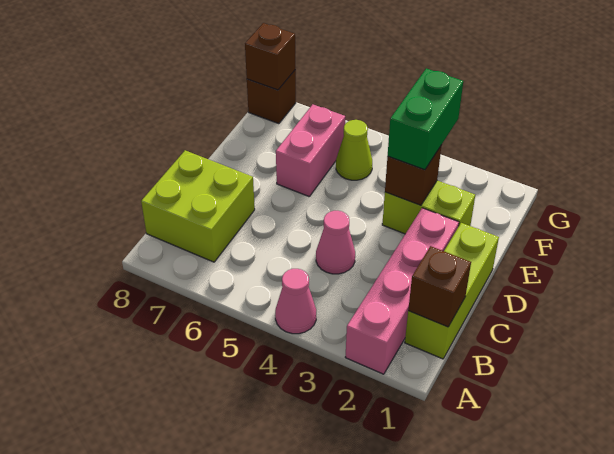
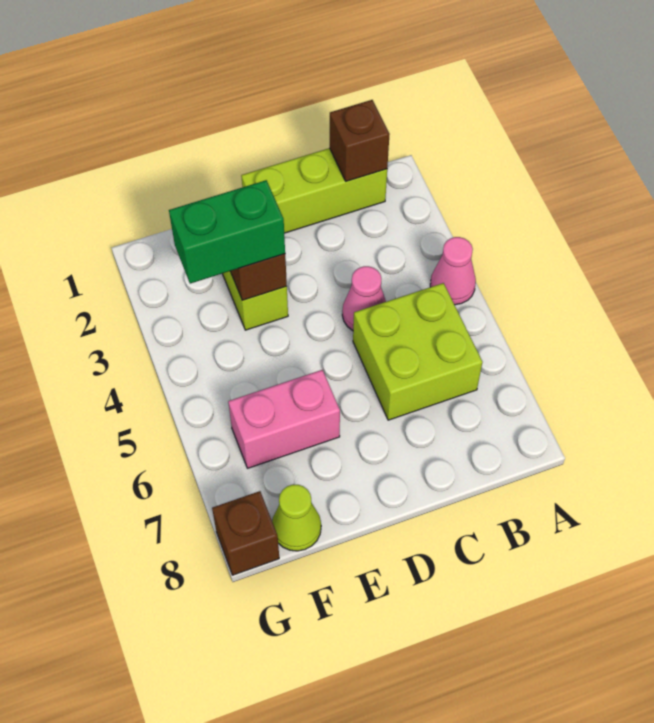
pink 1x4 brick [345,208,459,374] -> none
lime 2x2 brick [141,150,255,262] -> lime 2x2 brick moved to [353,283,482,420]
lime 1x1 cone [336,120,372,180] -> lime 1x1 cone moved to [272,485,321,551]
brown 1x1 brick [245,23,295,90] -> none

